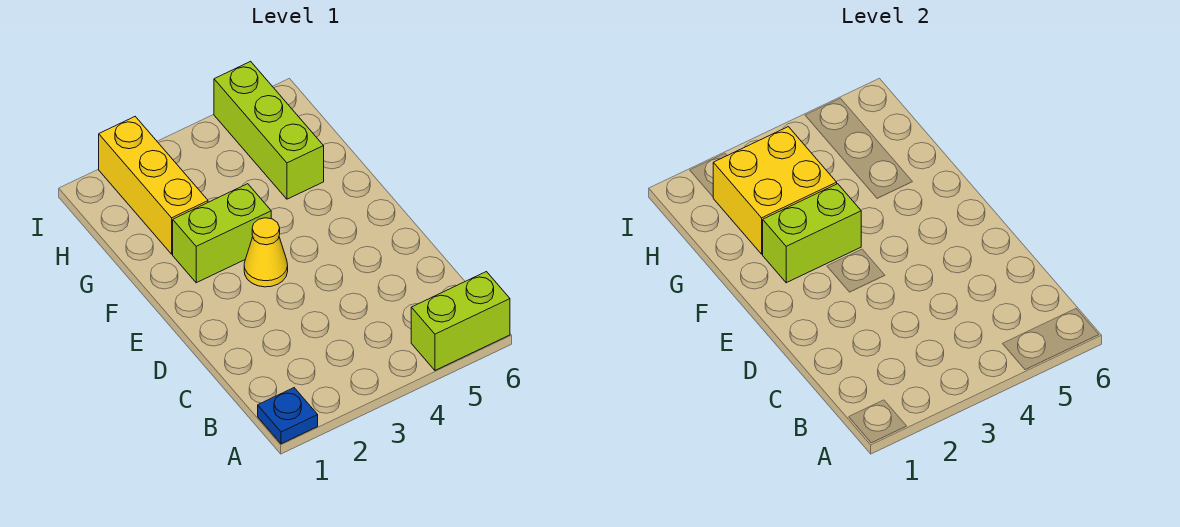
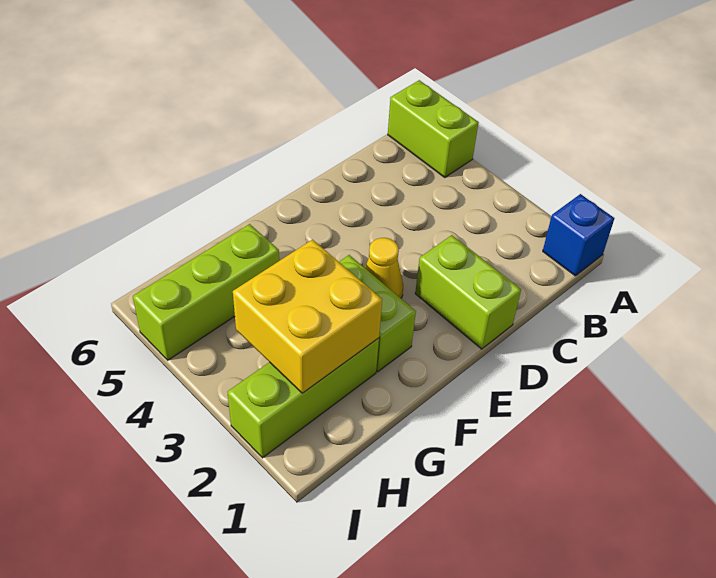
blue 1x1 plate [258,388,318,444] -> blue 1x1 brick [543,194,614,276]
lime 1x2 brick [763,184,861,283] -> lime 1x2 brick moved to [415,235,521,349]
yellow 1x3 brick [99,117,208,254] -> lime 1x3 brick [227,338,379,458]

